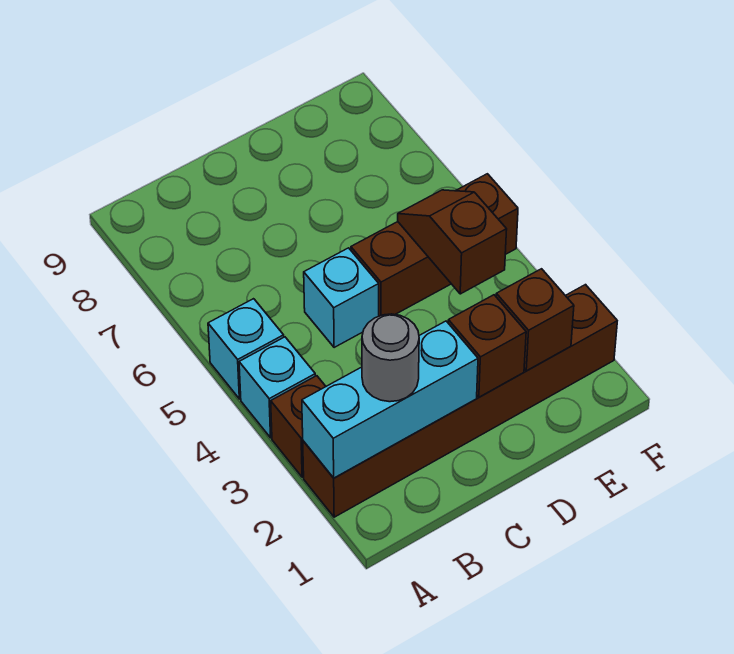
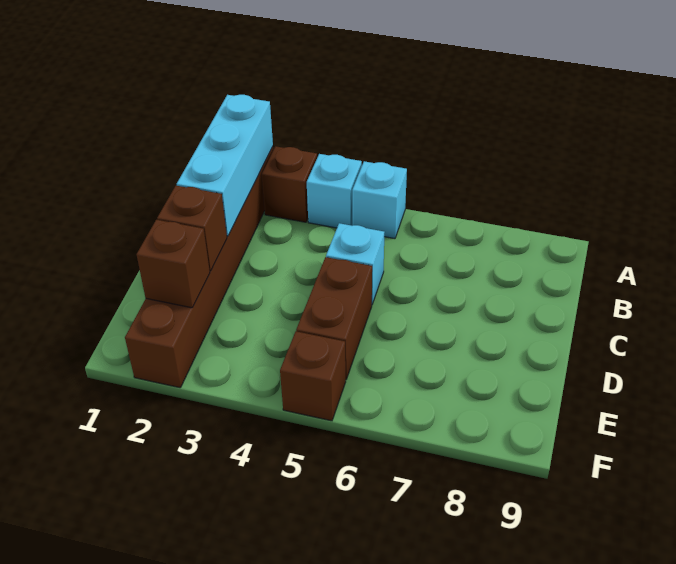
grey 1x1 round brick [362,314,419,402] -> none
brown 1x2 slope [398,190,507,294] -> none

